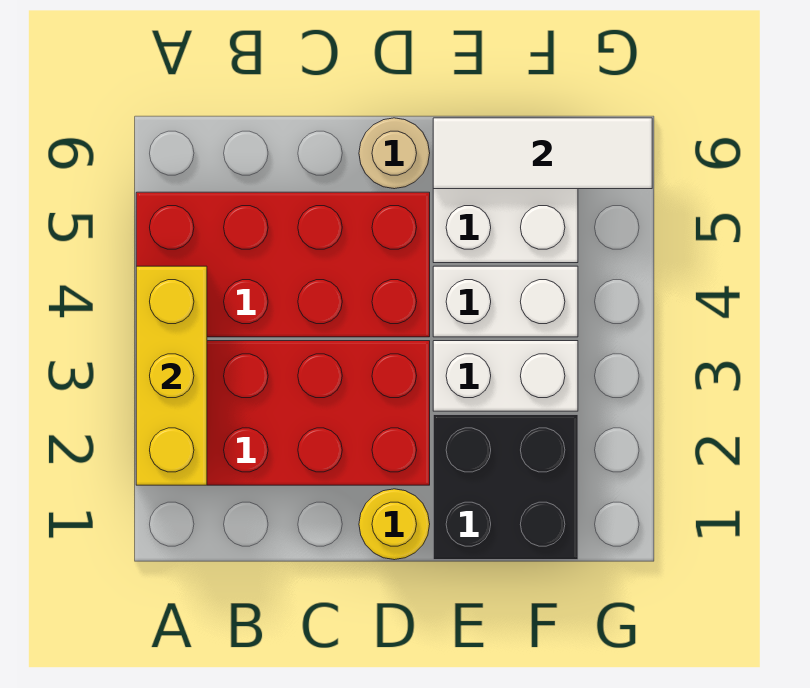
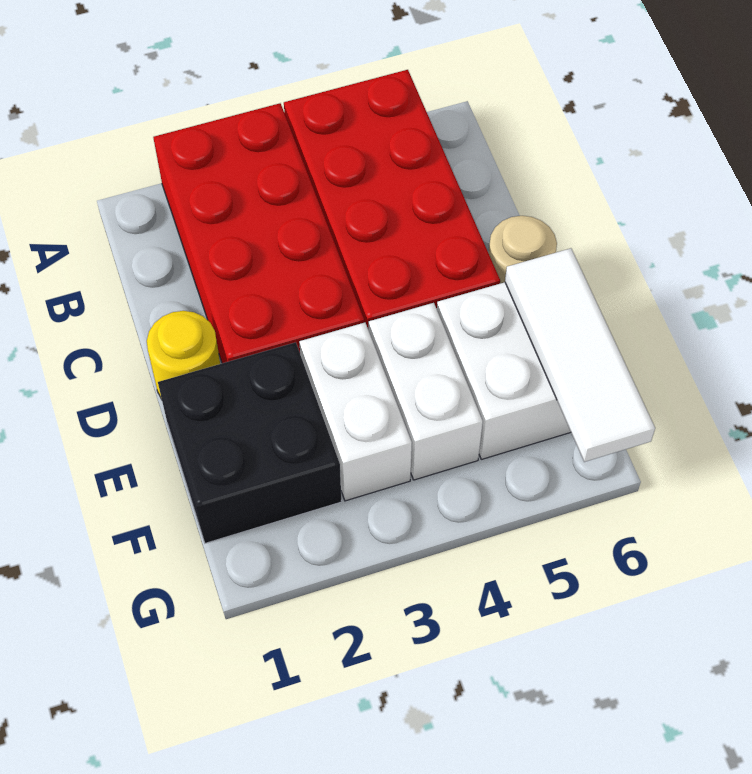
yellow 1x3 brick [136,266,207,485] -> none

